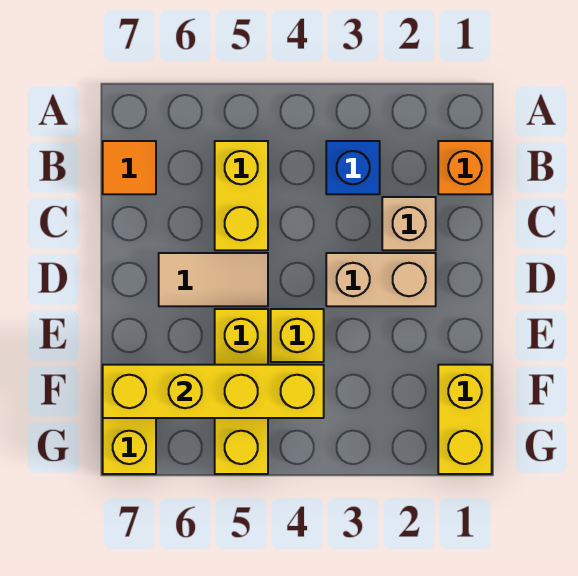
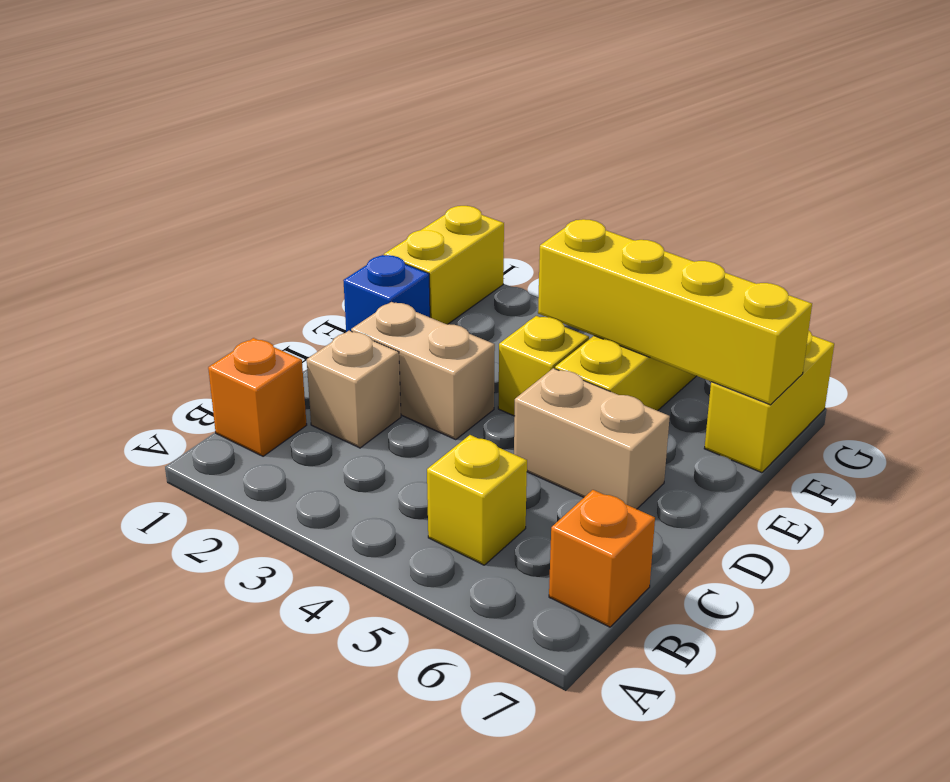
blue 1x1 brick [326,141,380,194] -> blue 1x1 brick moved to [343,255,430,332]
yellow 1x2 brick [215,141,268,250] -> yellow 1x1 brick [427,435,527,565]
orange 1x1 tile [103,141,156,194] -> orange 1x1 brick [549,490,655,627]
tan 1x2 tile [159,253,268,306] -> tan 1x2 brick [514,368,670,509]

